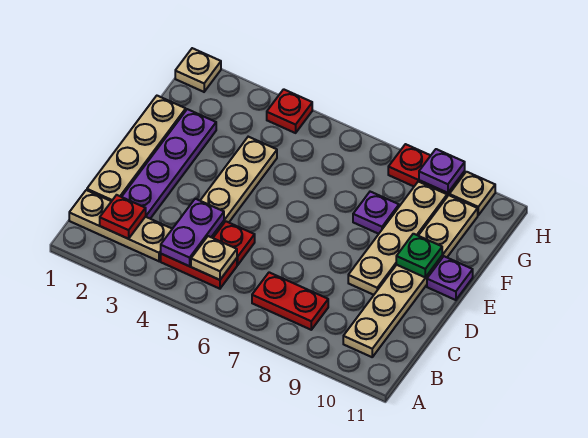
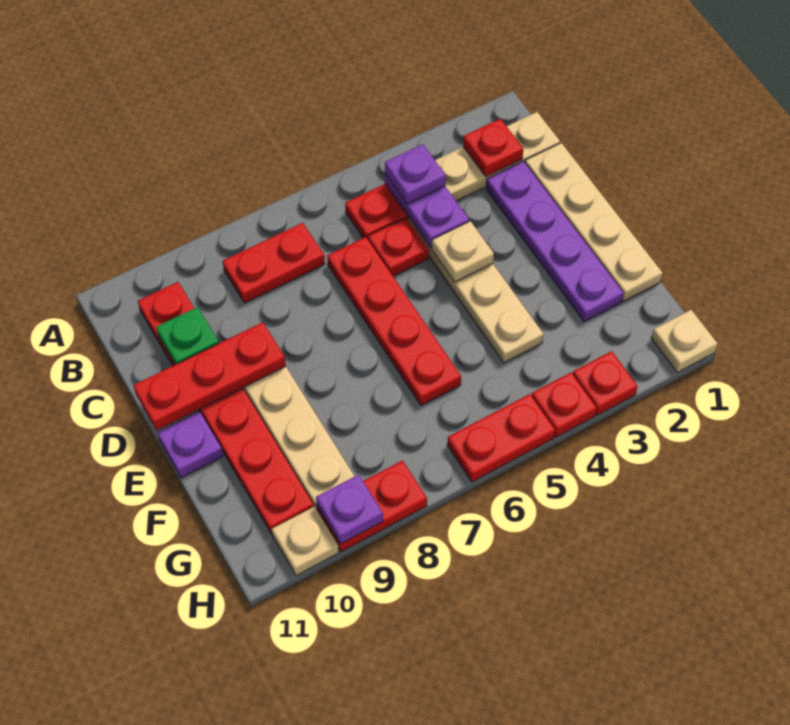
tan 1x1 plate [191,236,237,280] -> tan 1x1 plate moved to [432,221,494,282]
tan 1x6 plate [343,195,478,357] -> red 1x6 plate [138,282,314,534]
none -> red 1x4 plate [327,237,461,405]
none -> red 1x3 plate [133,322,286,430]
green 1x1 plate [396,234,442,277] -> green 1x1 plate moved to [156,307,219,365]
purple 1x1 plate [353,192,399,234] -> purple 1x1 plate moved to [385,144,446,204]
none -> red 1x1 plate [573,351,638,415]
none -> red 1x2 plate [447,394,555,482]

